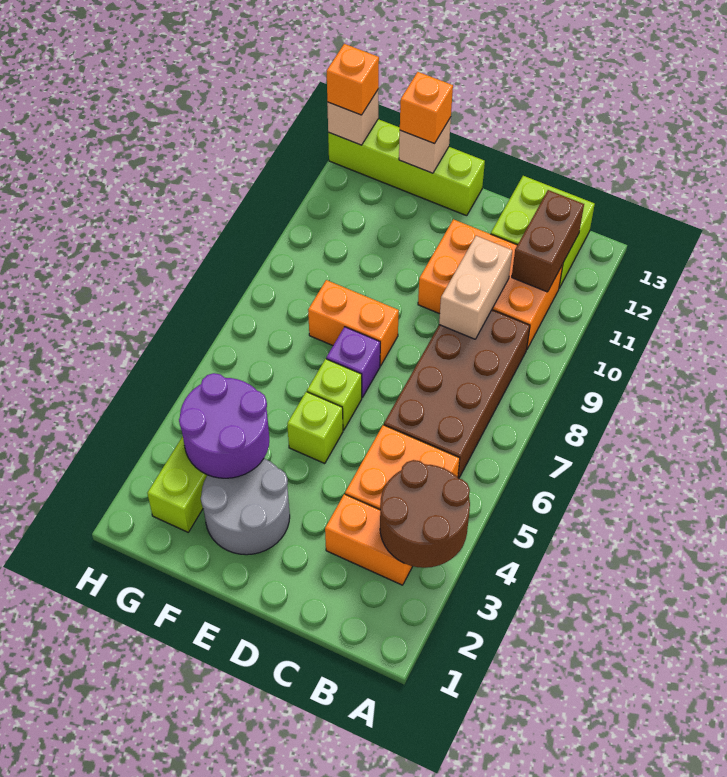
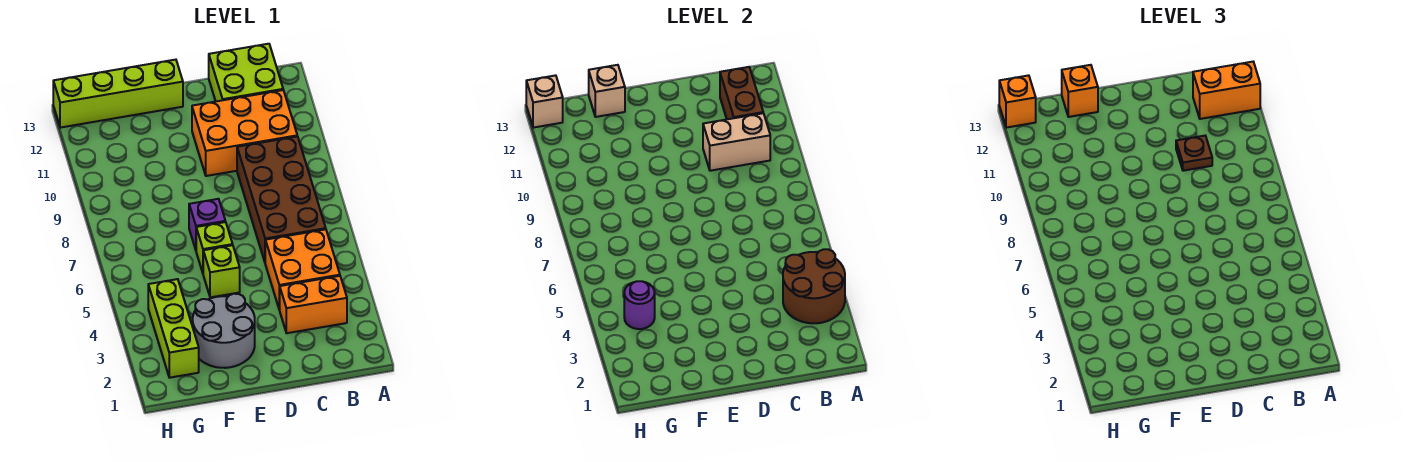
tan 1x2 brick [439,236,512,339] -> tan 1x2 brick turned to [703,113,770,171]
none -> brown 1x1 plate [1176,136,1212,171]
orange 1x2 brick [308,280,399,366] -> orange 1x2 brick moved to [1193,62,1260,119]
purple 2x2 round brick [179,373,269,478] -> purple 1x1 round brick [624,281,655,329]

